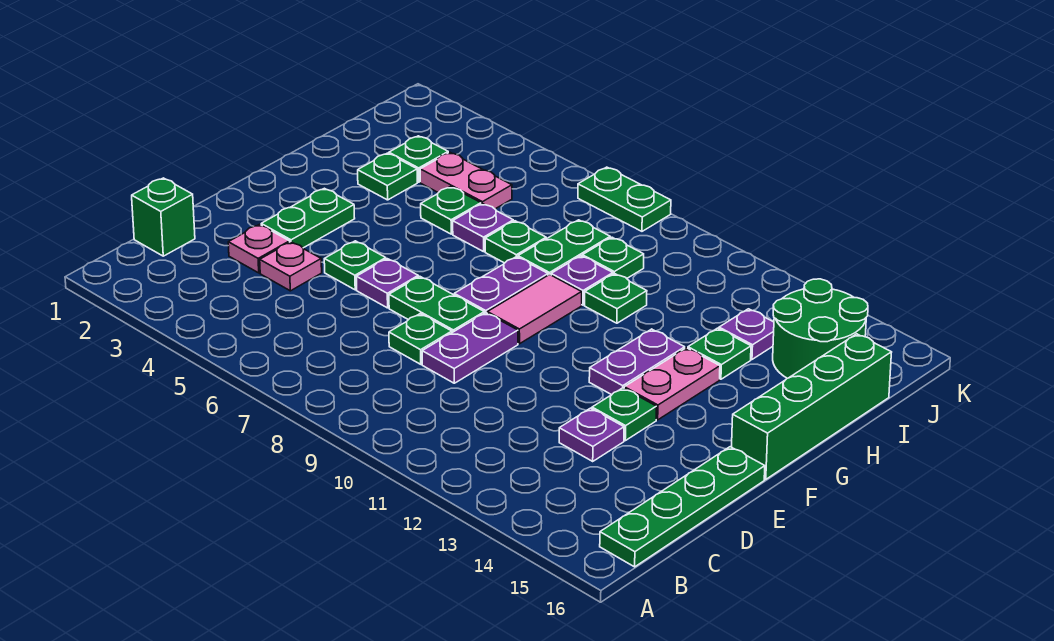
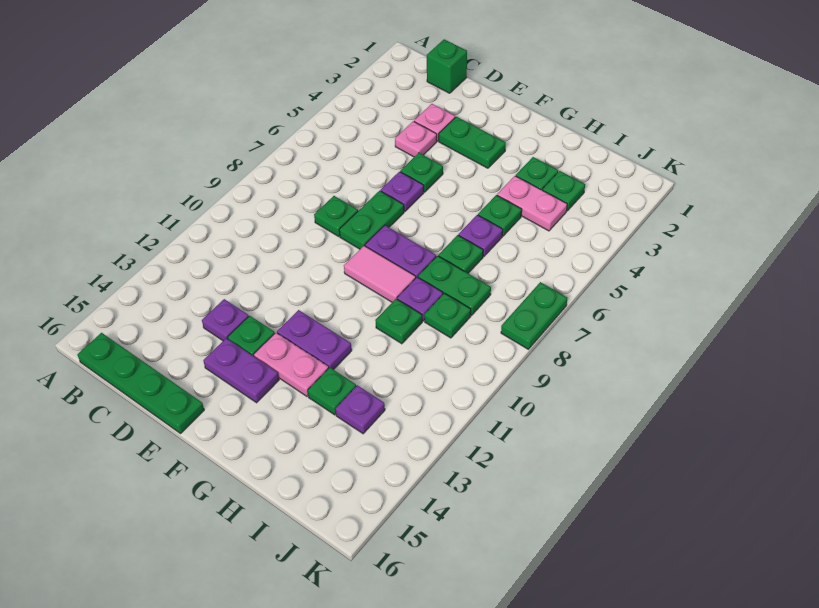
purple 1x2 plate [422,313,518,383] -> purple 1x2 plate moved to [203,338,279,403]
green 1x4 brick [732,334,892,480] -> none
pink 1x2 plate [420,152,512,209] -> pink 1x2 plate turned to [497,176,567,231]
green 2x2 round brick [773,279,868,378] -> none

